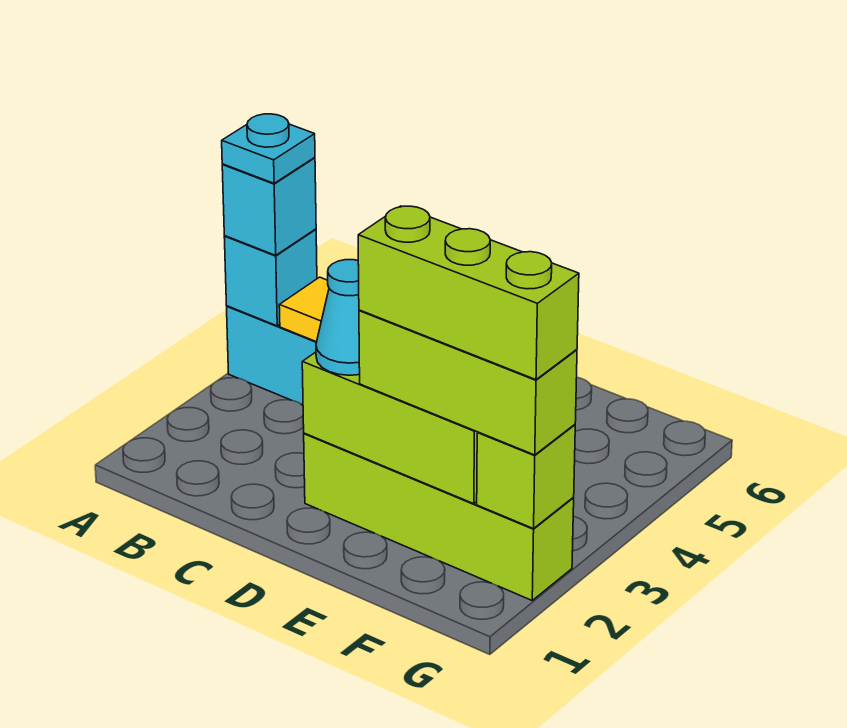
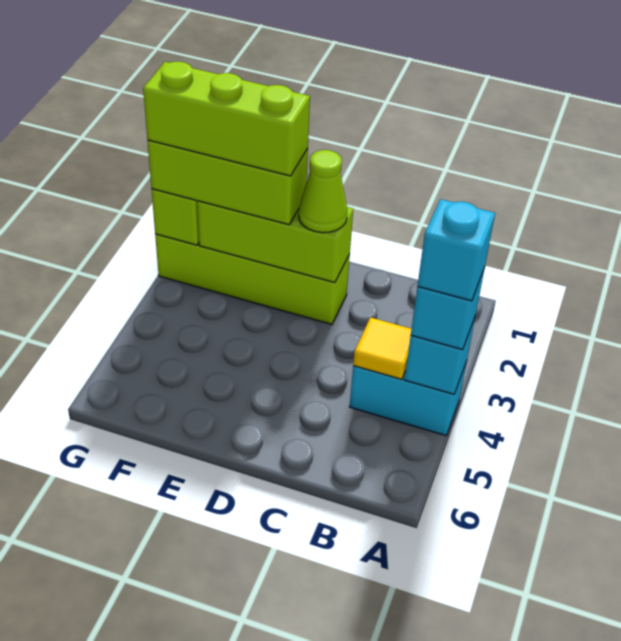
cyan 1x1 plate [222,114,315,183] -> cyan 1x1 brick [418,199,495,301]
cyan 1x1 cone [316,260,360,375] -> lime 1x1 cone [299,150,348,233]

